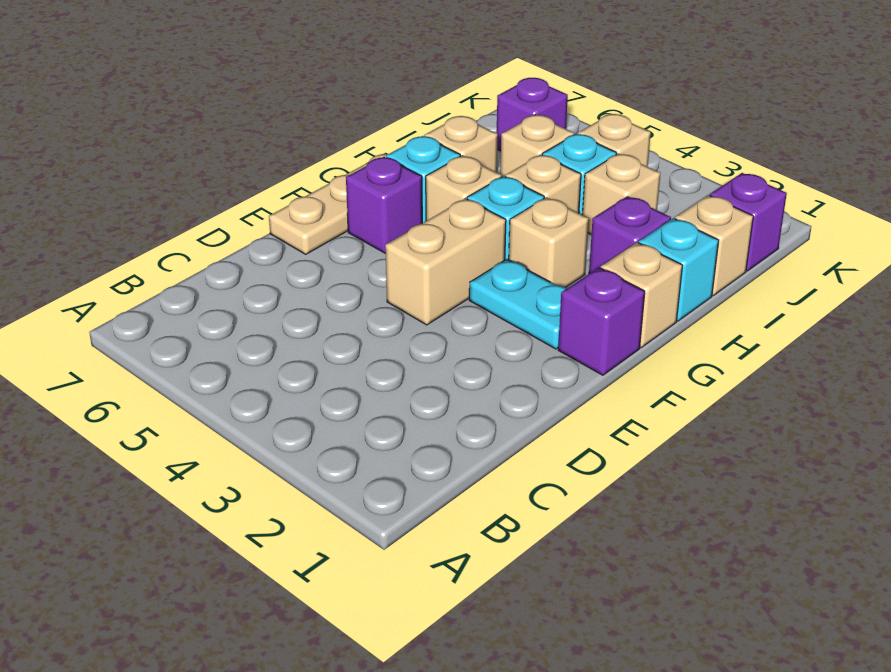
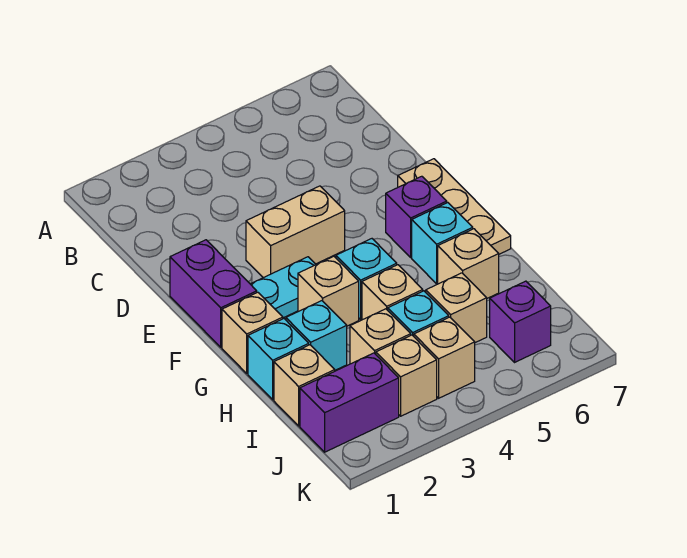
tan 1x2 brick [385,199,506,325] -> tan 1x2 brick turned to [246,186,345,278]
purple 1x1 brick [558,268,645,375] -> purple 1x2 brick [170,240,257,347]
tan 1x1 brick [426,156,502,221] -> tan 1x1 brick moved to [376,335,437,416]
purple 1x1 brick [589,196,671,274] -> cyan 1x1 brick [286,301,347,370]
purple 1x1 brick [710,173,787,271] -> purple 1x2 brick [300,353,399,452]

